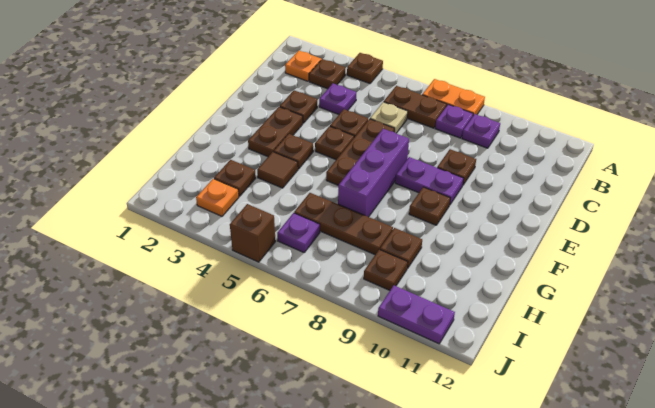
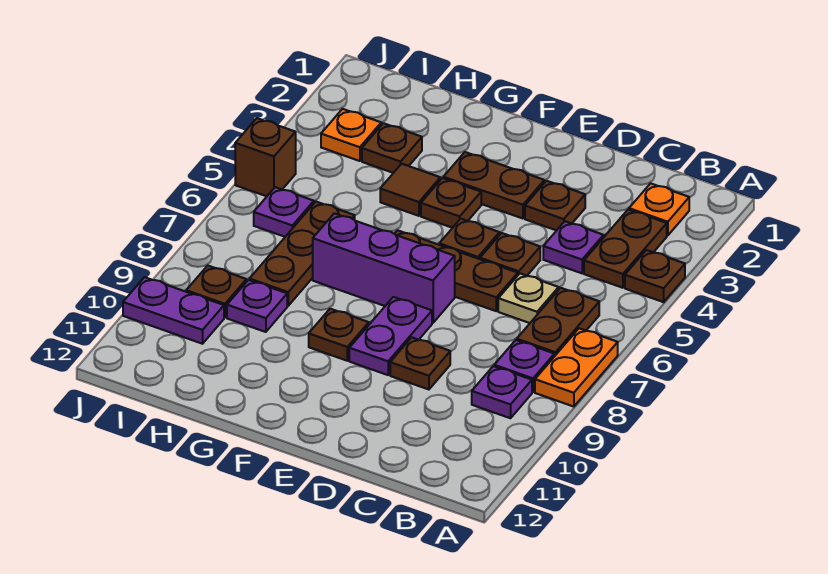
brown 1x1 plate [309,59,345,89] -> brown 1x2 plate [584,210,667,288]
brown 1x1 plate [380,228,422,269] -> purple 1x1 plate [227,280,287,332]
purple 1x2 plate [378,286,455,344] -> purple 1x2 plate turned to [123,277,224,344]

